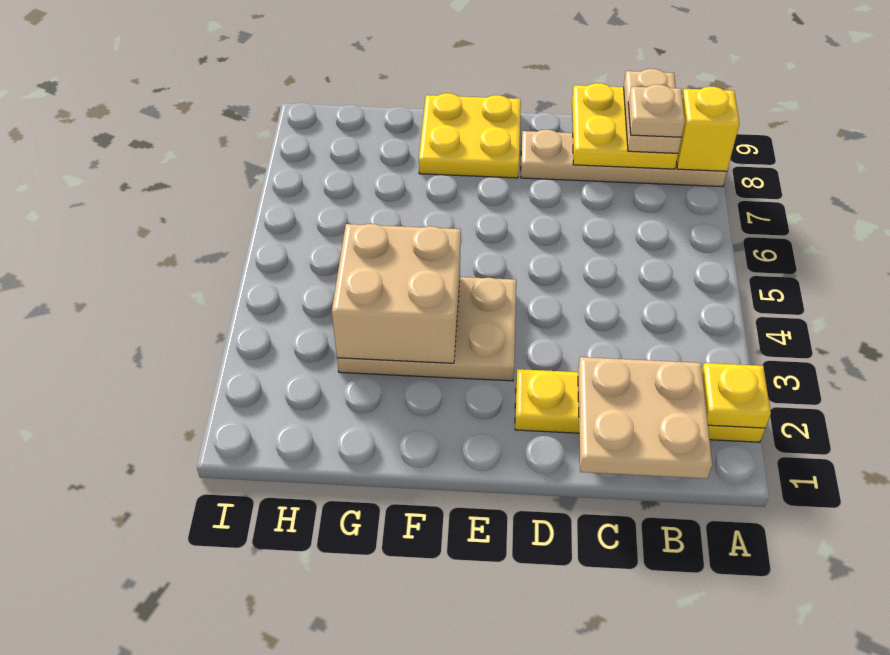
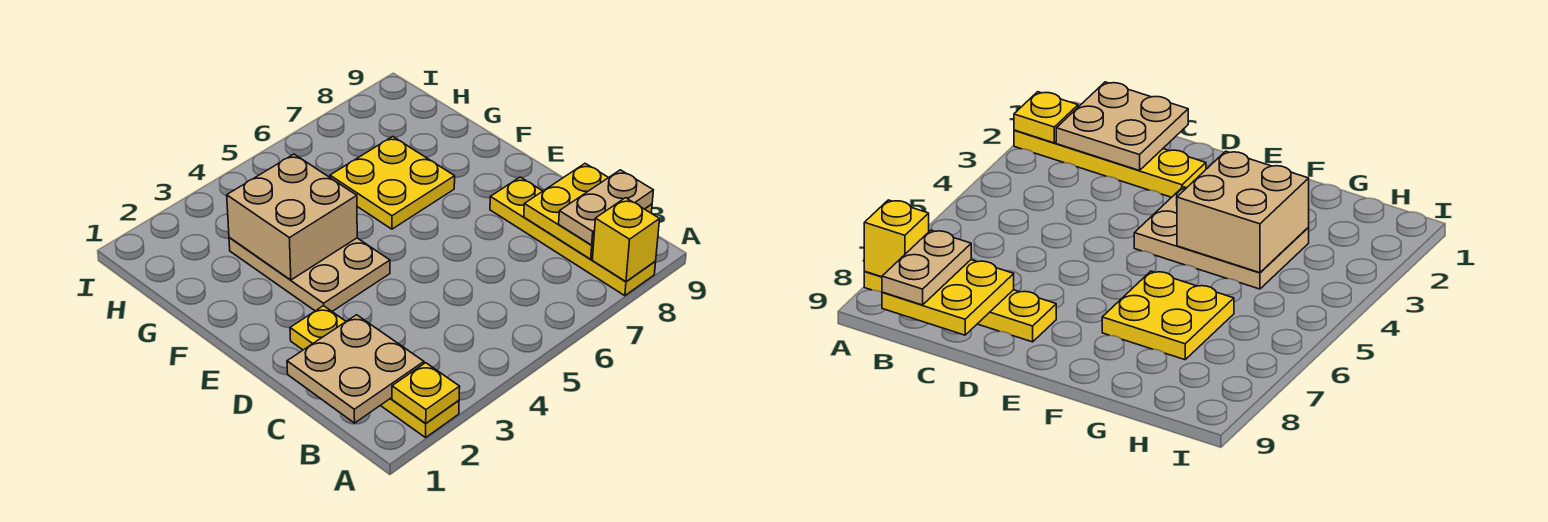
tan 1x4 plate [521,130,727,187] -> yellow 1x4 plate [490,177,656,296]
tan 1x1 plate [628,84,685,137] -> none
yellow 2x2 plate [419,93,521,178] -> yellow 2x2 plate moved to [330,137,455,229]

